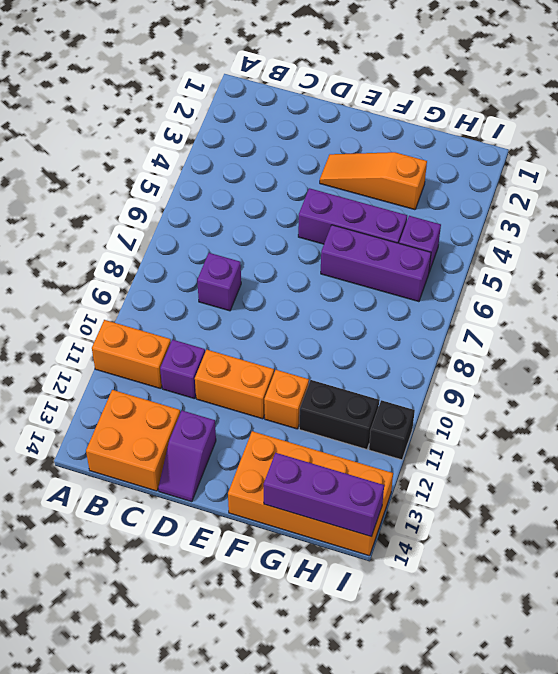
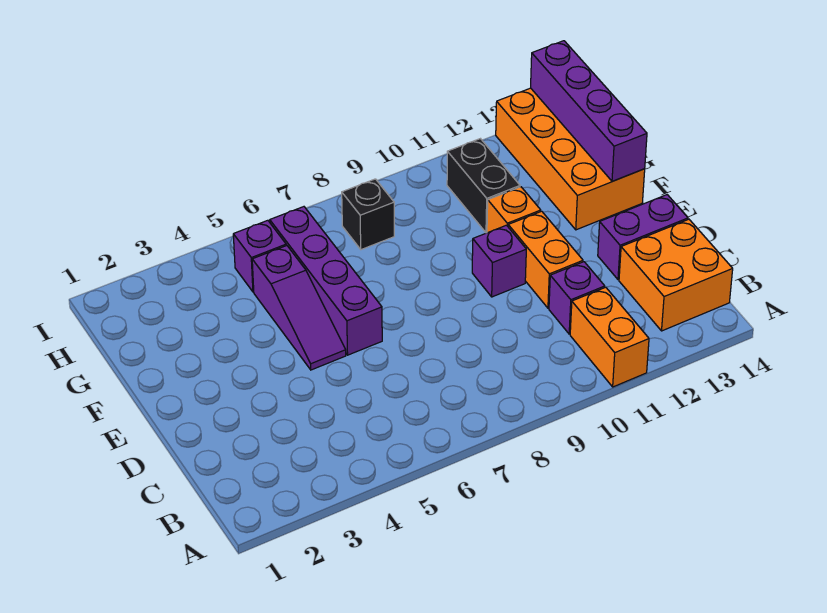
purple 1x1 brick [197,253,241,311] -> purple 1x1 brick moved to [472,225,526,297]
purple 1x2 slope [158,410,216,502] -> purple 1x2 brick [598,195,688,280]
orange 1x3 slope [320,152,427,210] -> none
purple 1x3 brick [298,188,407,244] -> purple 1x3 slope [252,245,346,370]
purple 1x3 brick [321,225,431,302] -> purple 1x4 brick [270,207,382,355]
purple 1x3 brick [264,453,384,537] -> purple 1x4 brick [531,41,647,181]
black 1x1 brick [369,400,415,460] -> black 1x1 brick moved to [342,179,394,250]

